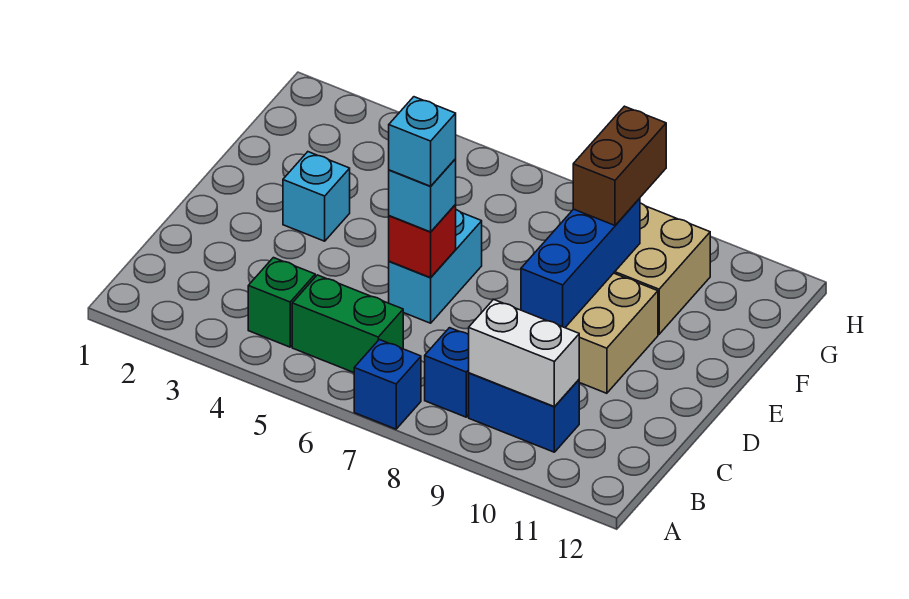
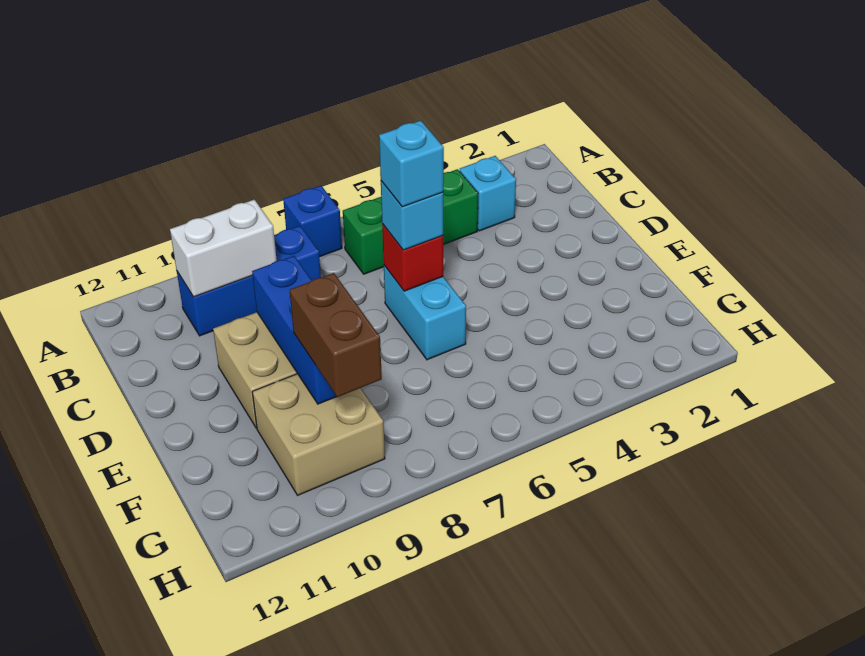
cyan 1x1 brick [283,152,350,241] -> cyan 1x1 brick moved to [460,156,516,231]

